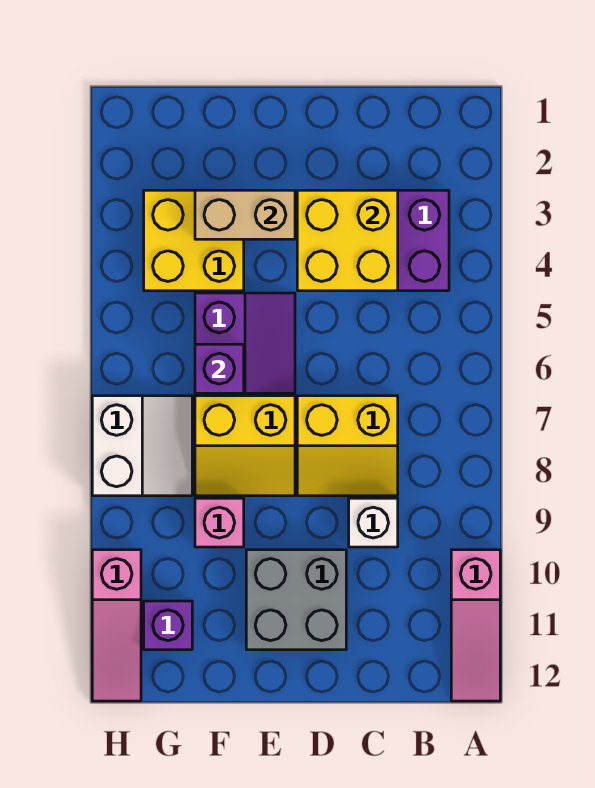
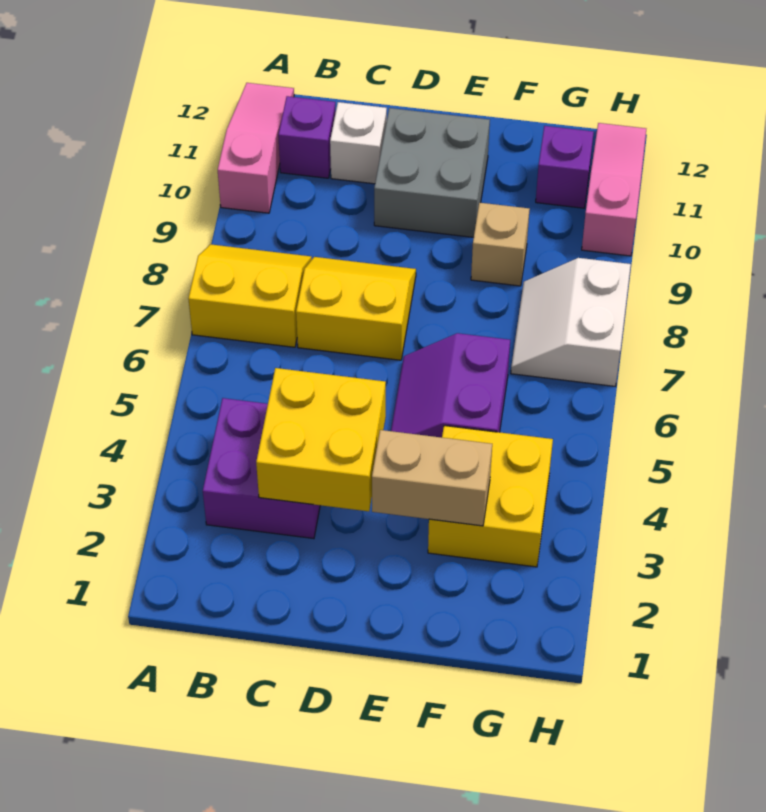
white 1x1 brick [349,498,398,547] -> white 1x1 brick moved to [330,102,387,184]
yellow 2x2 slope [195,396,295,496] -> yellow 2x2 slope moved to [188,244,312,347]
purple 1x1 brick [195,344,244,393] -> purple 1x1 brick moved to [278,96,336,178]
pink 1x1 brick [195,498,244,547] -> tan 1x1 brick [471,203,530,286]

